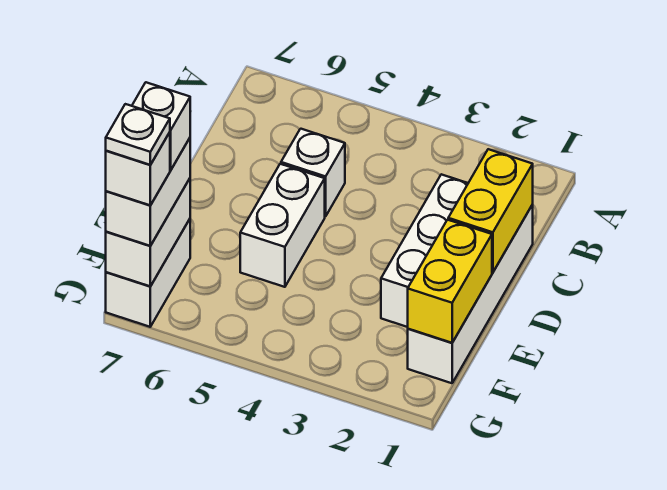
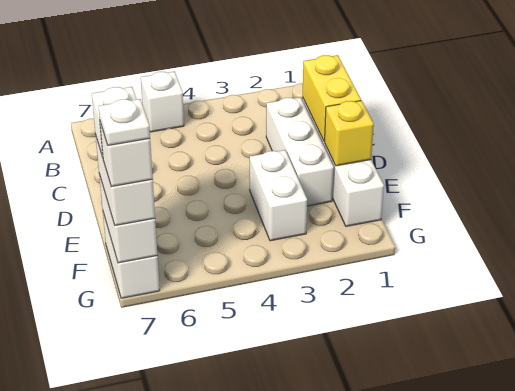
white 1x1 brick [281,129,345,216] -> white 1x1 brick moved to [141,71,184,132]
white 1x2 brick [240,164,325,287] -> white 1x2 brick moved to [250,150,307,241]
yellow 1x2 brick [408,220,492,343] -> yellow 1x1 brick [325,101,374,166]

